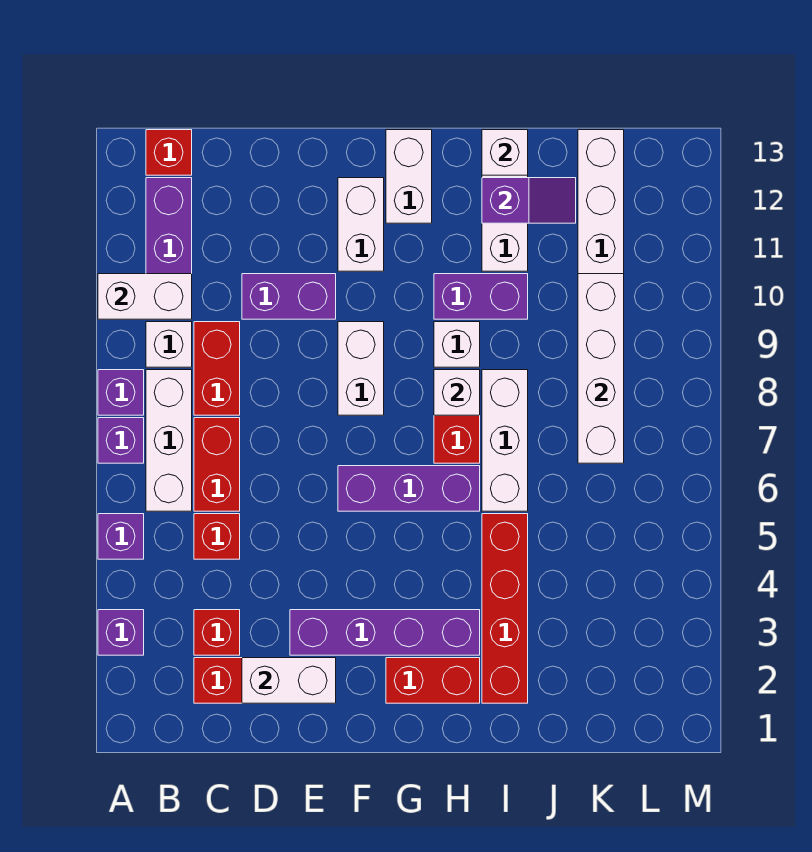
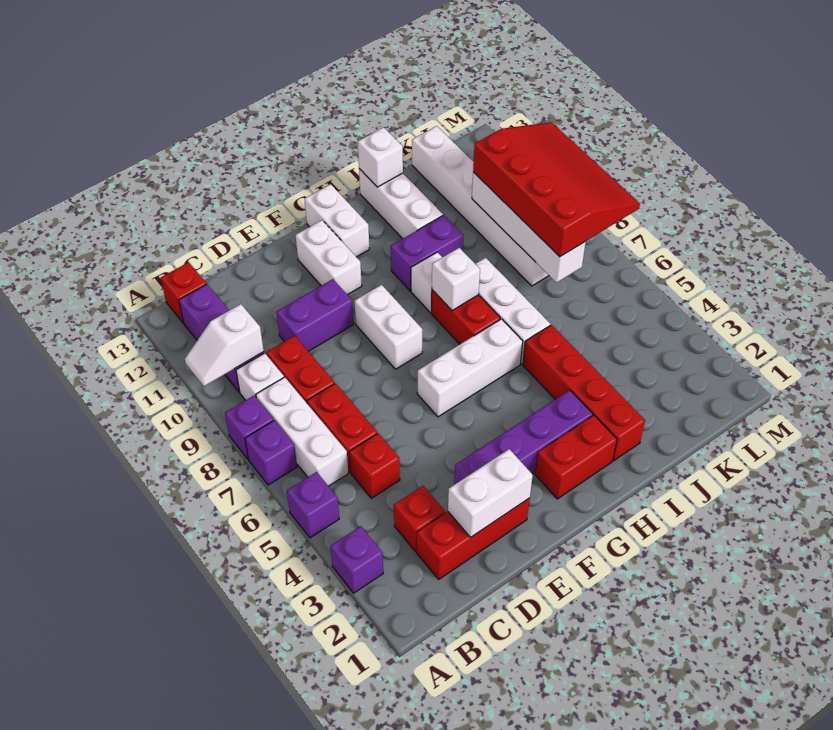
white 1x2 brick [98,274,192,319] -> white 1x2 slope [185,304,264,386]
purple 1x3 brick [338,466,480,511] -> white 1x3 brick [417,319,523,417]
purple 1x2 slope [482,178,576,223] -> none
none -> red 3x4 slope [473,122,640,257]

